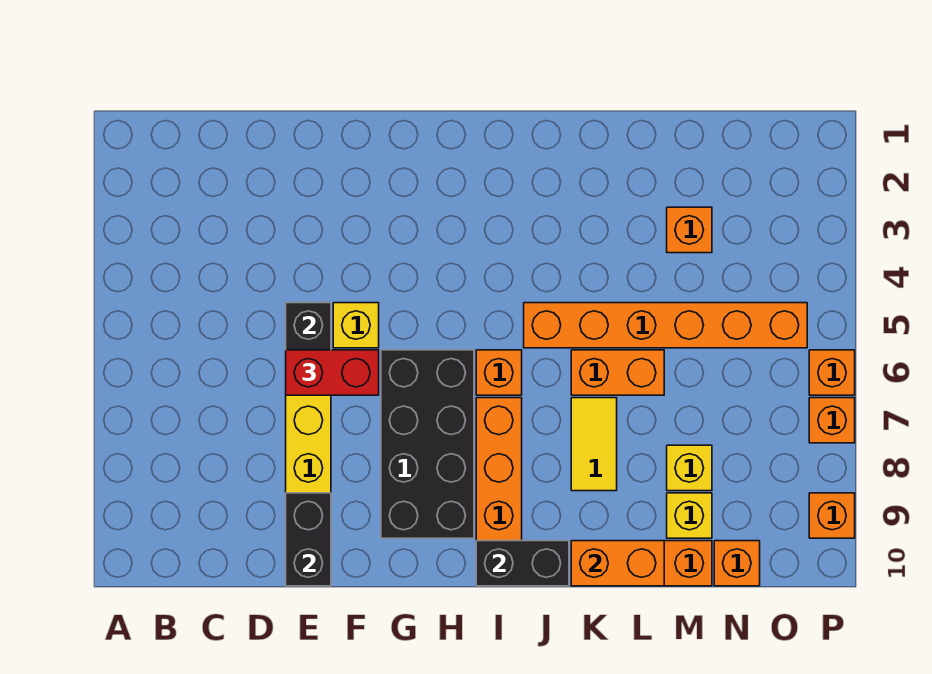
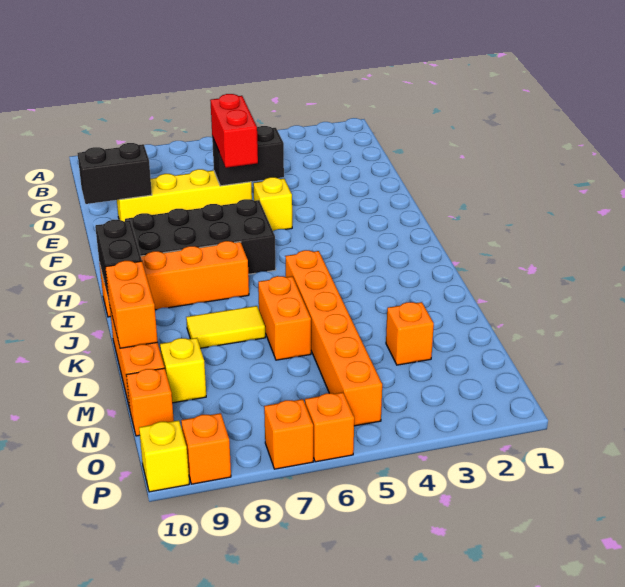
orange 1x1 brick [476,350,522,395] -> none
yellow 1x1 brick [667,445,712,491] -> yellow 1x1 brick moved to [139,420,189,492]

